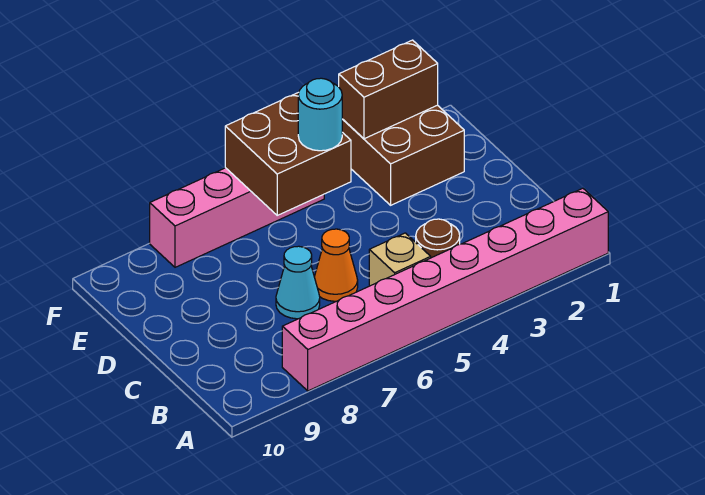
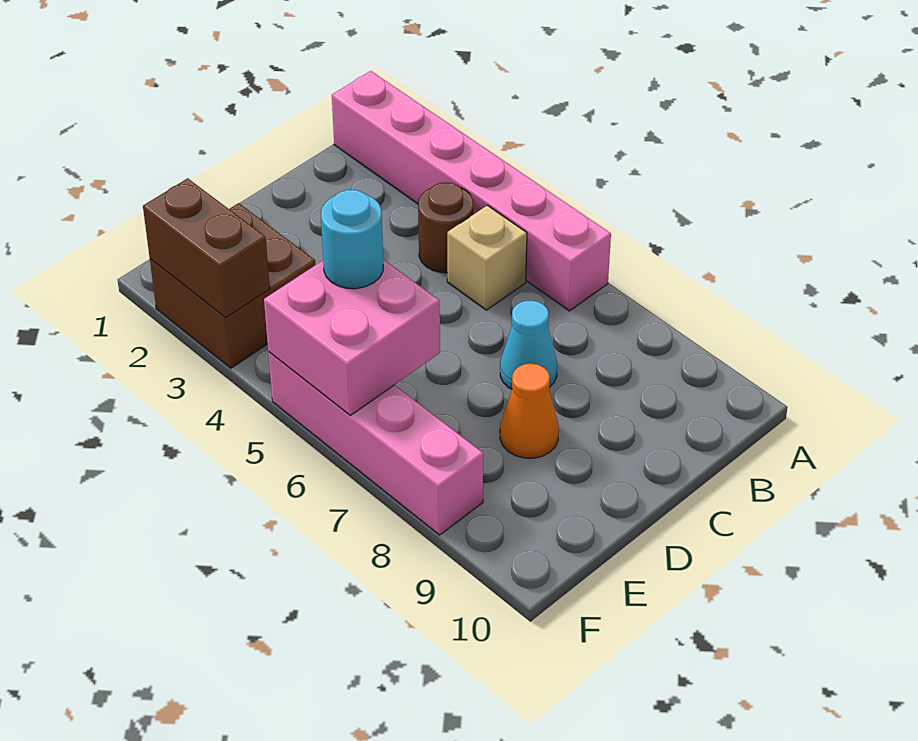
pink 1x8 brick [282,188,608,391] -> pink 1x6 brick [332,71,611,311]
orange 1x1 cone [314,229,358,301] -> orange 1x1 cone moved to [500,364,559,458]
brown 2x2 brick [225,92,351,215] -> pink 2x2 brick [264,259,440,415]

